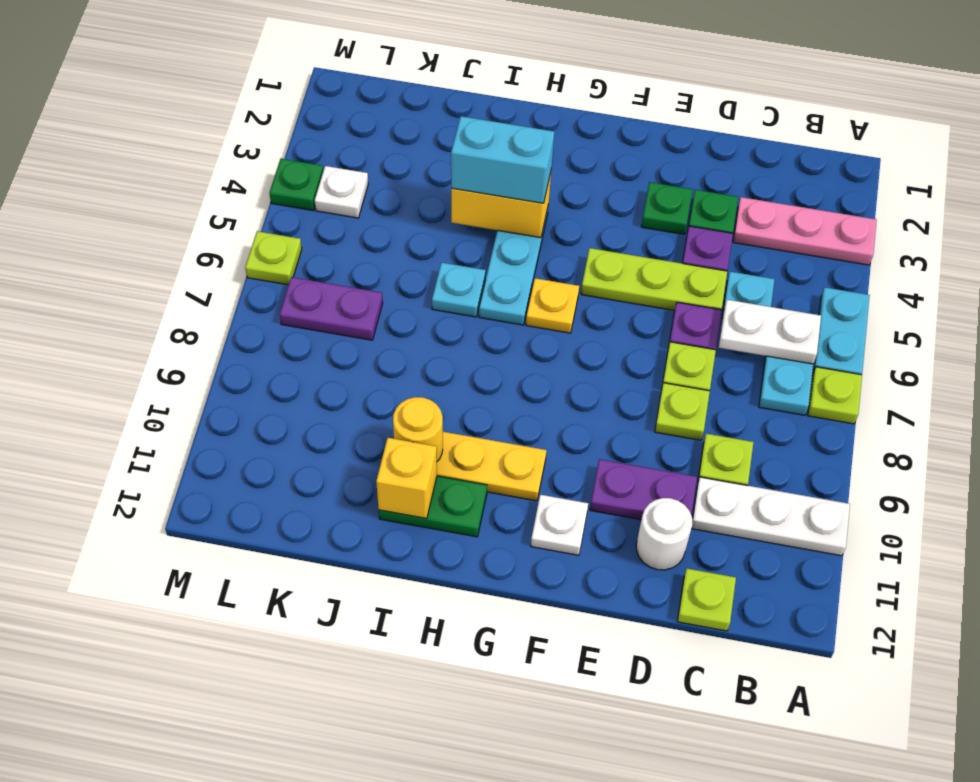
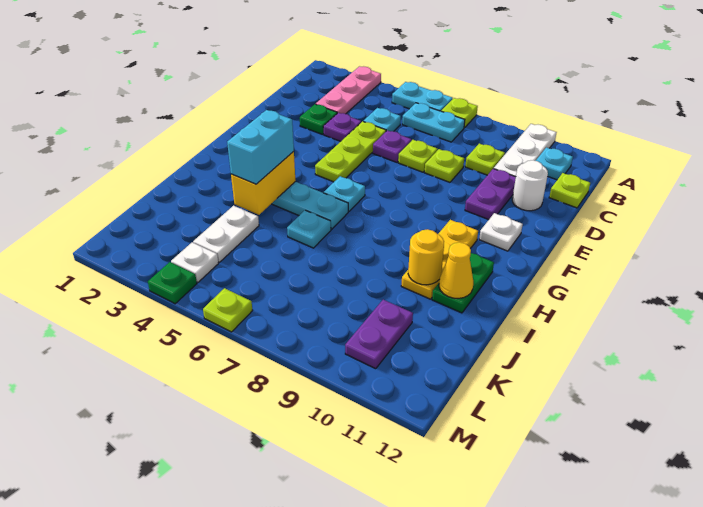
white 1x2 plate [719,300,821,364] -> white 1x2 plate moved to [193,206,259,262]
none -> cyan 1x1 plate [536,147,573,180]
green 1x1 plate [641,182,692,235] -> none
yellow 1x1 plate [526,278,579,333] -> cyan 1x1 plate [324,176,365,211]
yellow 1x1 brick [376,438,437,519] -> yellow 1x1 cone [439,242,473,298]
purple 1x2 plate [280,277,383,340] -> purple 1x2 plate moved to [345,300,413,369]

